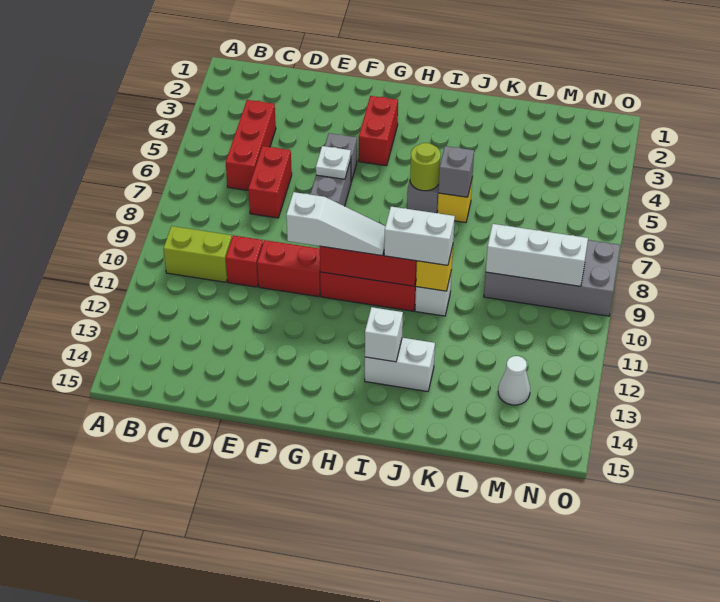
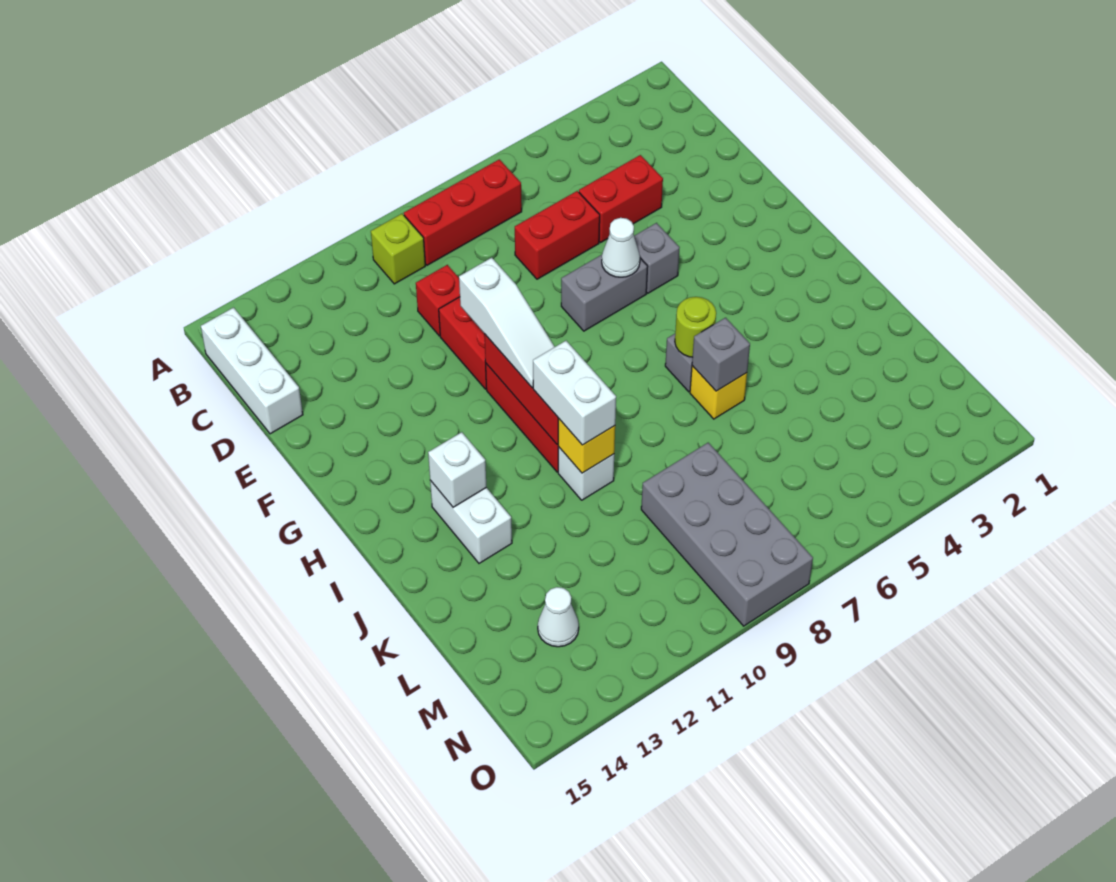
lime 1x2 brick [163,226,232,282] -> lime 1x1 brick [371,214,425,284]
red 1x3 brick [226,100,276,190] -> red 1x3 brick moved to [404,159,522,265]
white 1x1 plate [316,146,351,179] -> white 1x1 cone [602,218,640,277]
red 1x2 brick [359,96,398,166] -> red 1x2 brick moved to [579,155,663,242]
white 1x3 brick [486,224,588,286] -> white 1x3 brick moved to [201,308,303,434]

